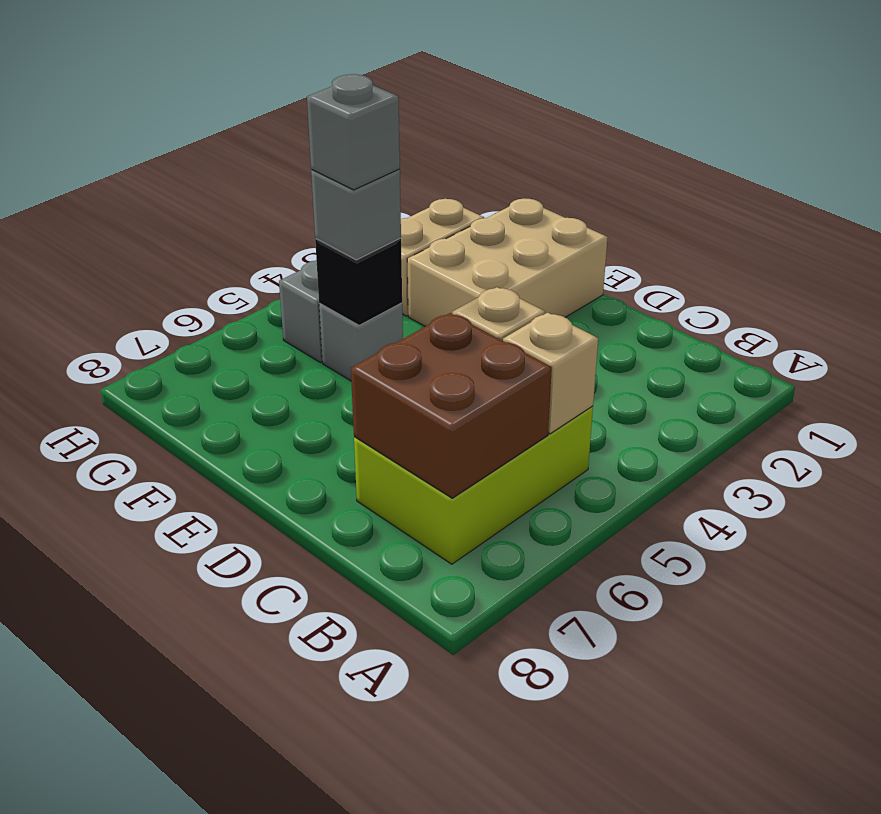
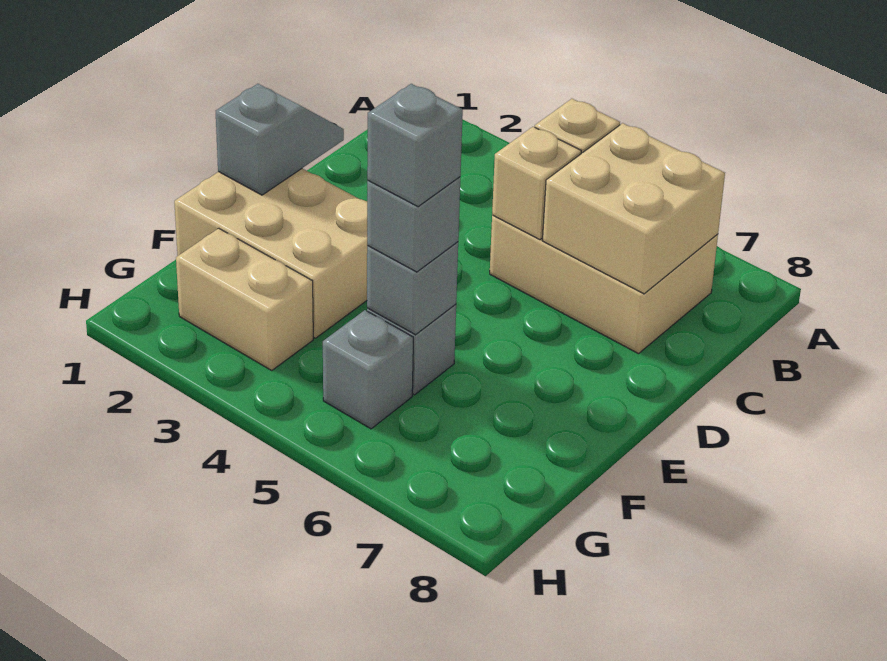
lime 2x3 brick [354,406,593,564] -> tan 2x3 brick [490,215,718,354]
brown 2x2 brick [351,313,552,498] -> tan 2x2 brick [542,123,725,294]
none -> grey 1x2 slope [216,84,344,195]
black 1x1 brick [315,238,402,325] -> grey 1x1 brick [367,242,458,335]

